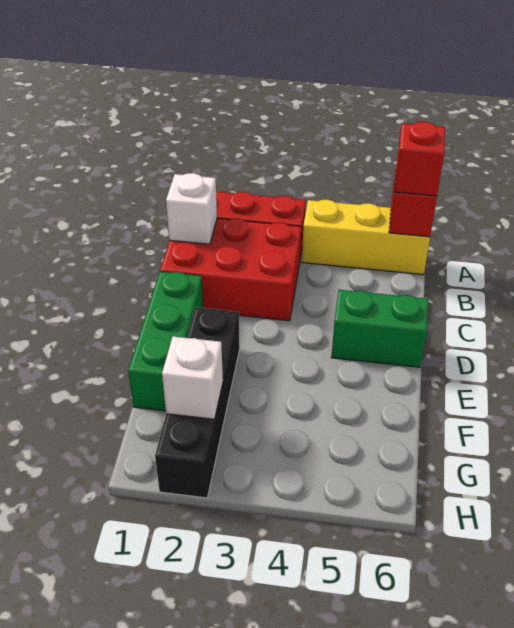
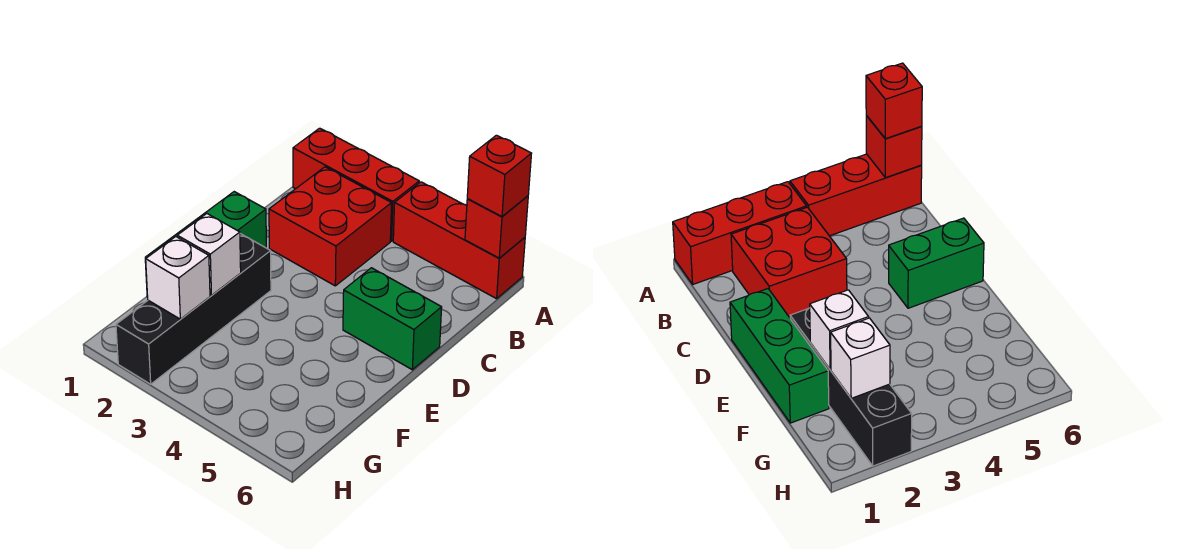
yellow 1x3 brick [302,199,430,275] -> red 1x3 brick [393,182,525,299]
red 2x3 brick [160,218,301,321] -> red 2x2 brick [269,167,392,286]
white 1x1 brick [166,173,217,244] -> white 1x1 brick moved to [177,214,241,295]

